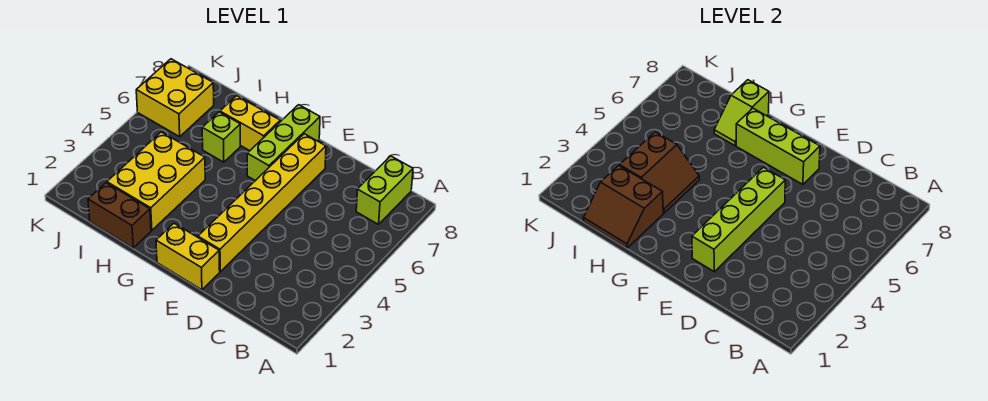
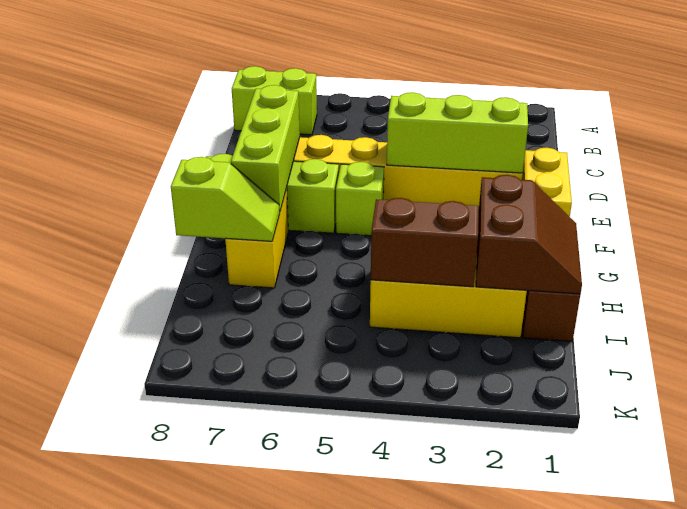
lime 1x4 brick [692,167,785,272] -> lime 1x3 brick [387,92,528,173]
lime 1x1 brick [202,112,240,162] -> lime 1x1 brick moved to [336,162,384,236]
yellow 2x2 brick [136,59,214,137] -> none

